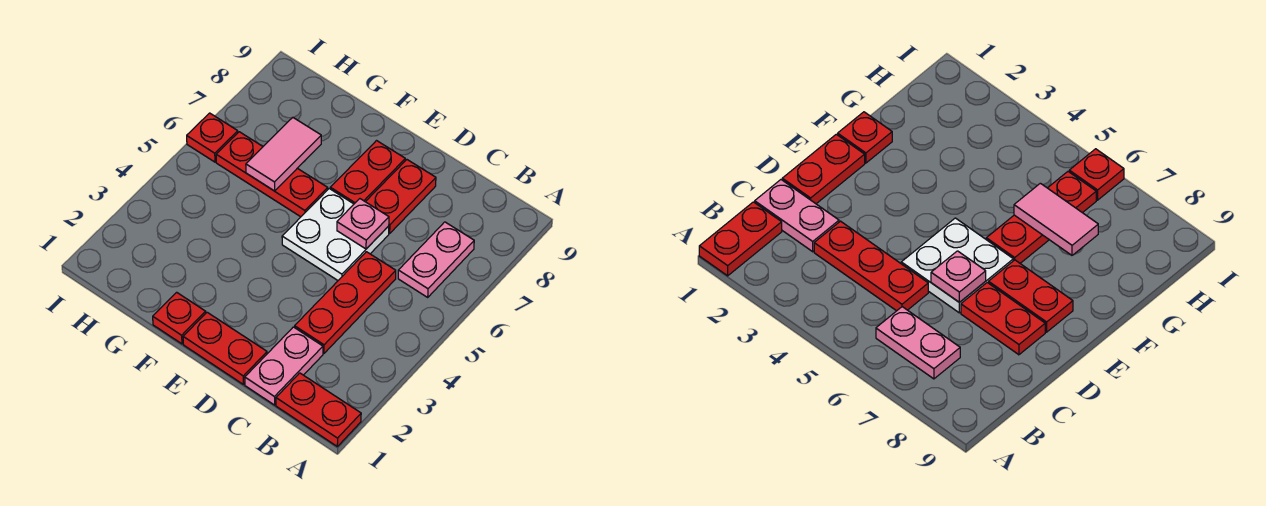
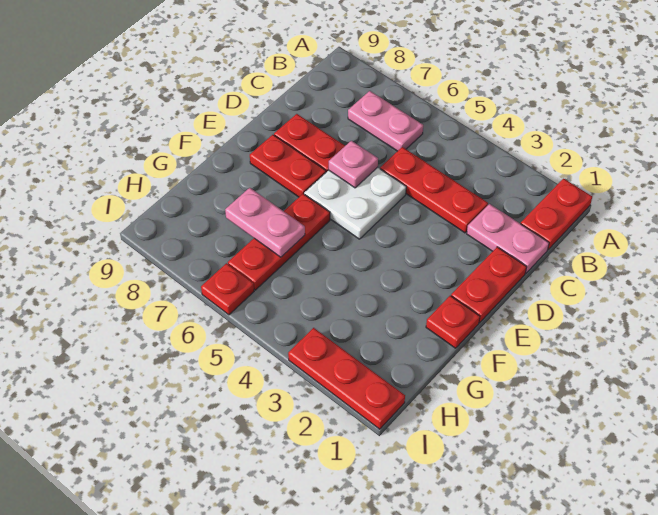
pink 1x2 tile [246,118,321,191] -> pink 1x2 plate [225,188,305,257]
none -> red 1x3 plate [288,328,405,429]

